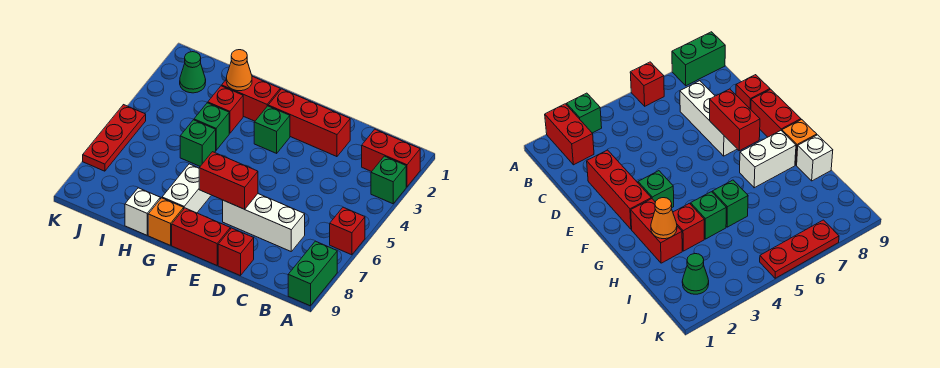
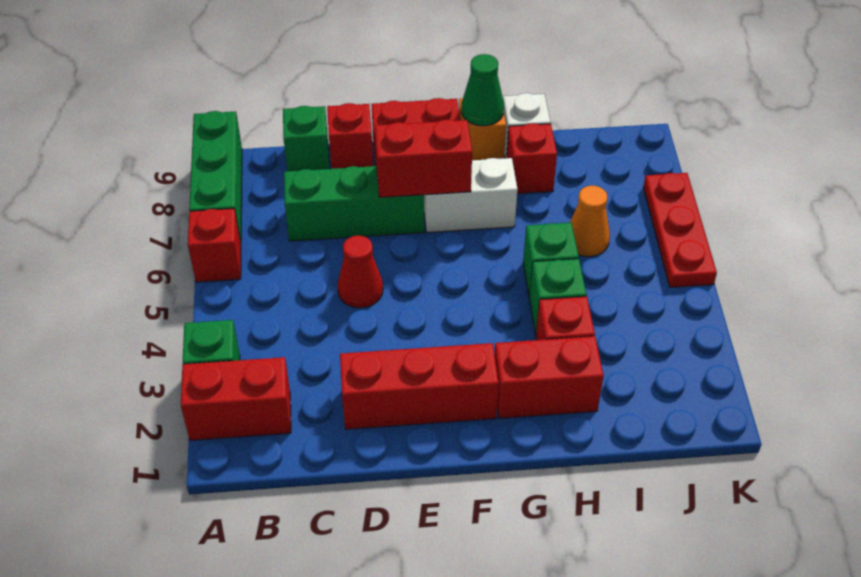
green 1x2 brick [288,241,337,306] -> green 1x3 brick [189,111,242,242]
white 1x3 brick [223,194,305,251] -> green 1x3 brick [284,166,424,241]
none -> red 1x1 cone [338,236,383,308]
green 1x1 brick [254,106,290,153] -> green 1x1 brick moved to [283,106,329,171]
white 1x2 brick [162,164,211,213] -> white 1x2 brick turned to [424,158,517,232]
orange 1x1 cone [226,50,252,91] -> orange 1x1 cone moved to [570,186,610,257]
none -> red 1x1 brick [507,123,557,194]
green 1x1 cone [180,52,206,93] -> green 1x1 cone moved to [461,54,504,126]

